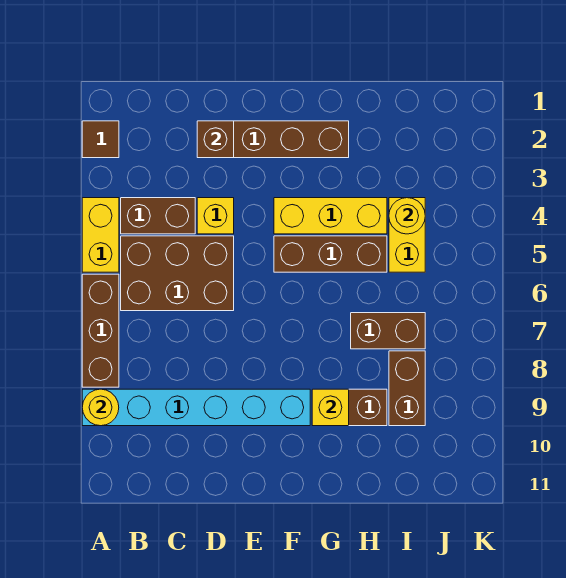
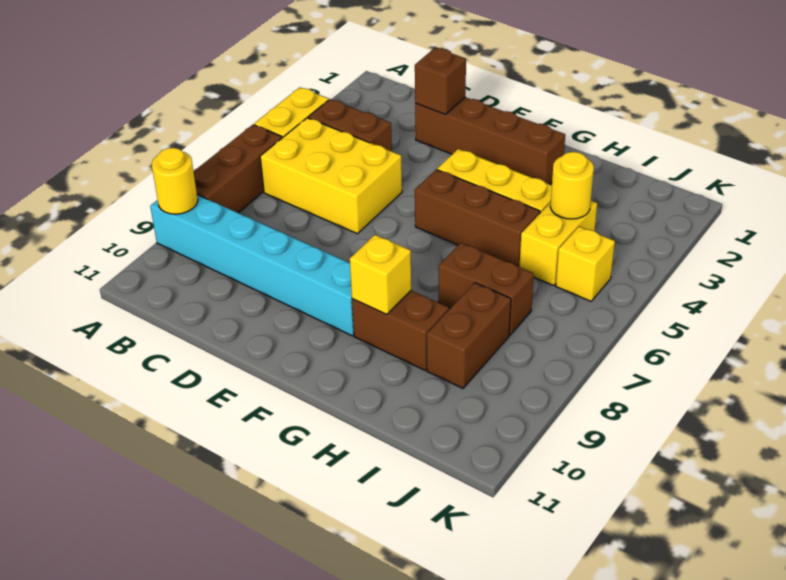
brown 1x1 tile [82,121,119,158] -> none
brown 2x3 brick [121,236,234,311] -> yellow 2x3 brick [260,118,402,234]
yellow 1x1 brick [197,198,234,234] -> yellow 1x1 brick moved to [556,227,615,301]

